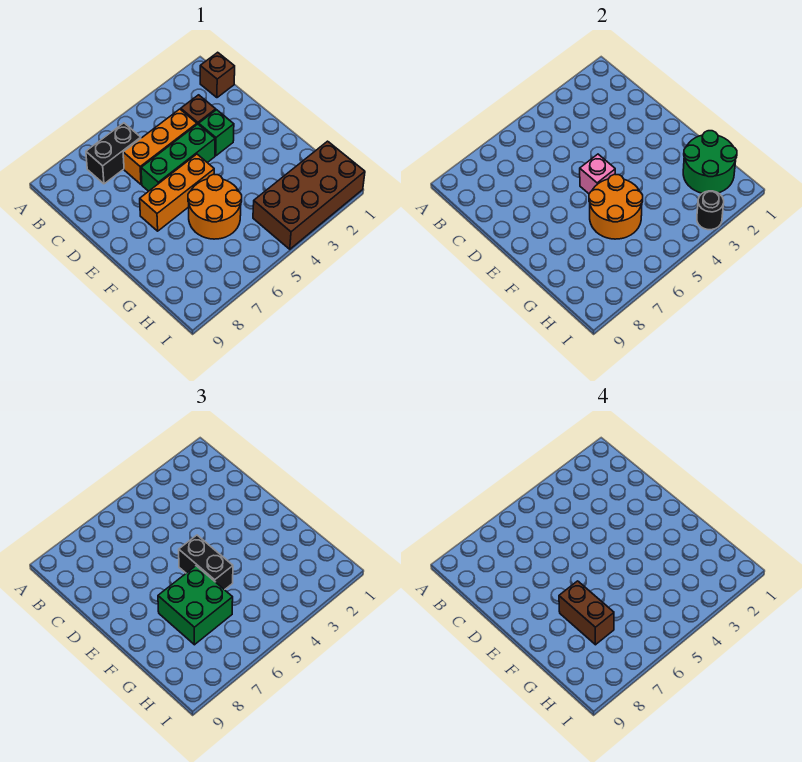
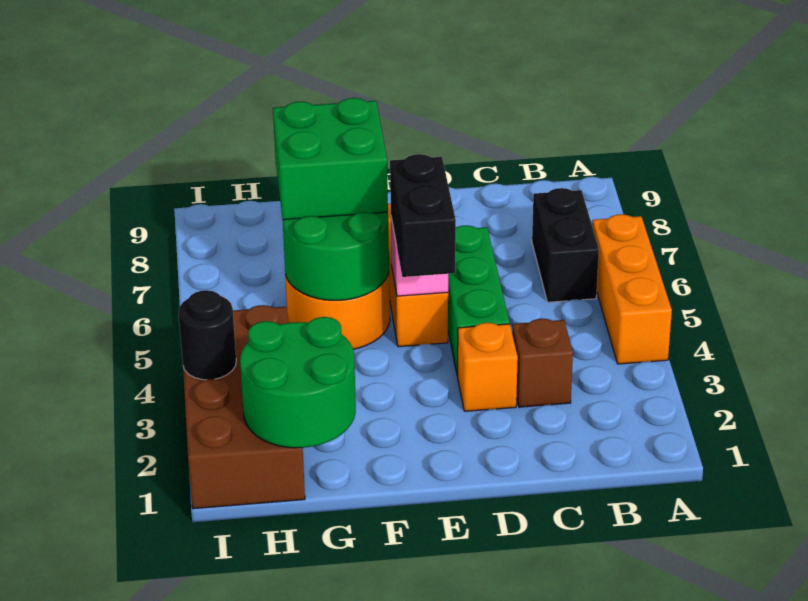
brown 1x1 brick [200,52,235,98] -> none
orange 1x3 brick [123,109,197,184] -> orange 1x3 brick moved to [592,214,672,364]
green 1x1 brick [199,110,234,156] -> orange 1x1 brick [458,323,518,411]
black 1x2 brick [179,535,233,590] -> black 1x2 brick turned to [390,154,456,277]
orange 2x2 round brick [589,174,643,239] -> green 2x2 round brick [283,212,389,300]
brown 1x2 brick [559,581,614,645] -> none

